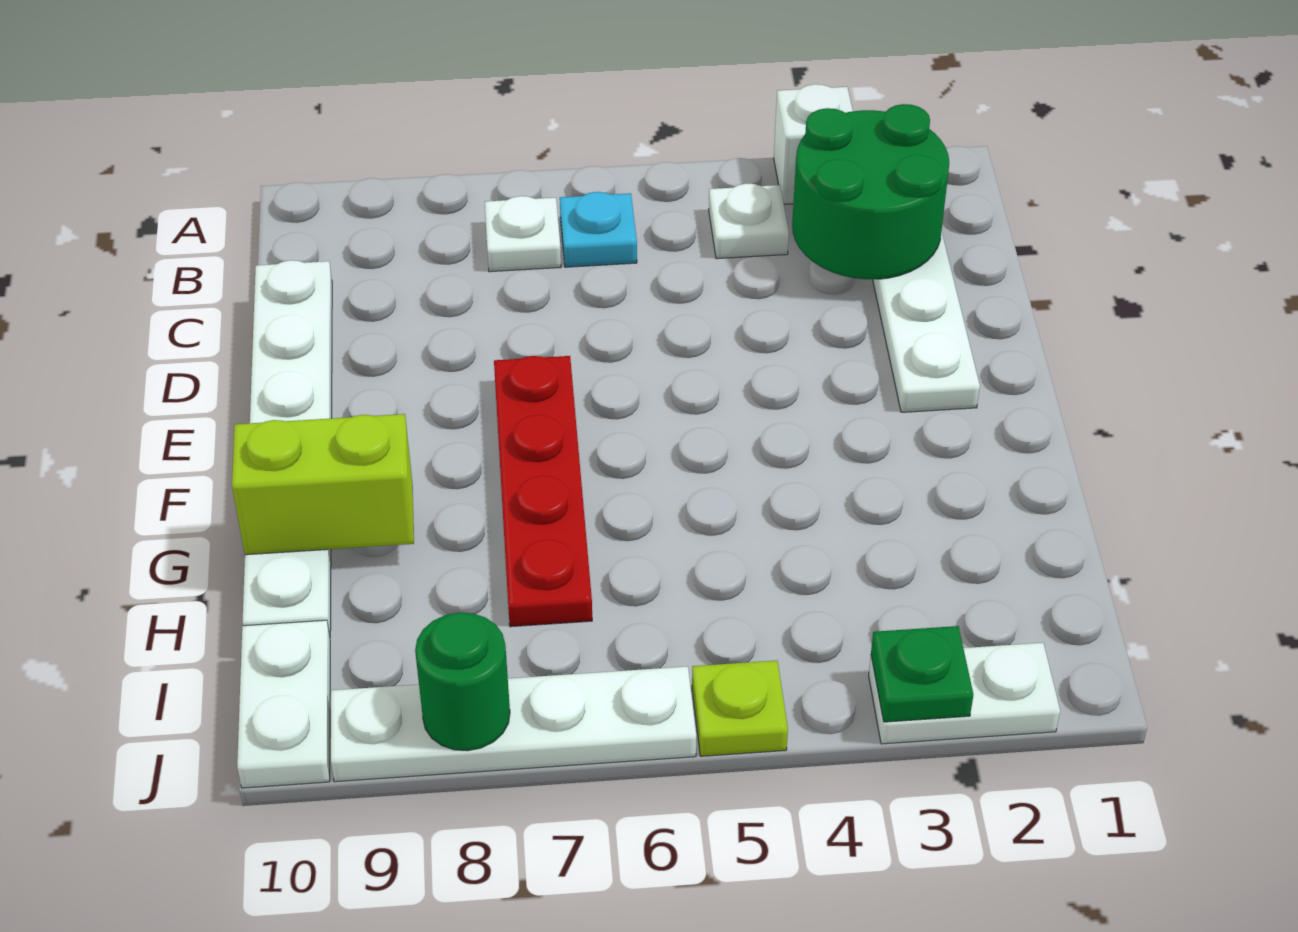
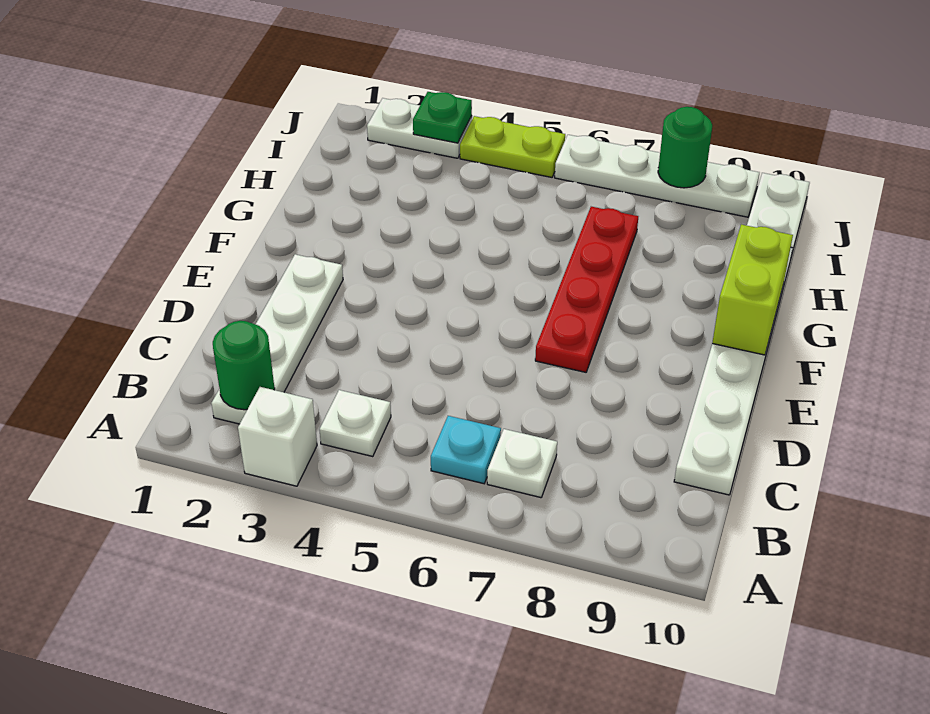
green 2x2 round brick [792,104,949,279] -> green 1x1 round brick [213,321,275,410]
lime 1x2 brick [232,414,414,555] -> lime 1x2 brick turned to [712,224,793,355]
lime 1x1 plate [692,661,788,756] -> lime 1x2 plate [460,116,565,177]

